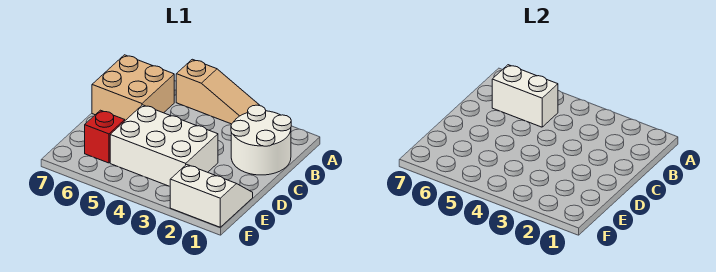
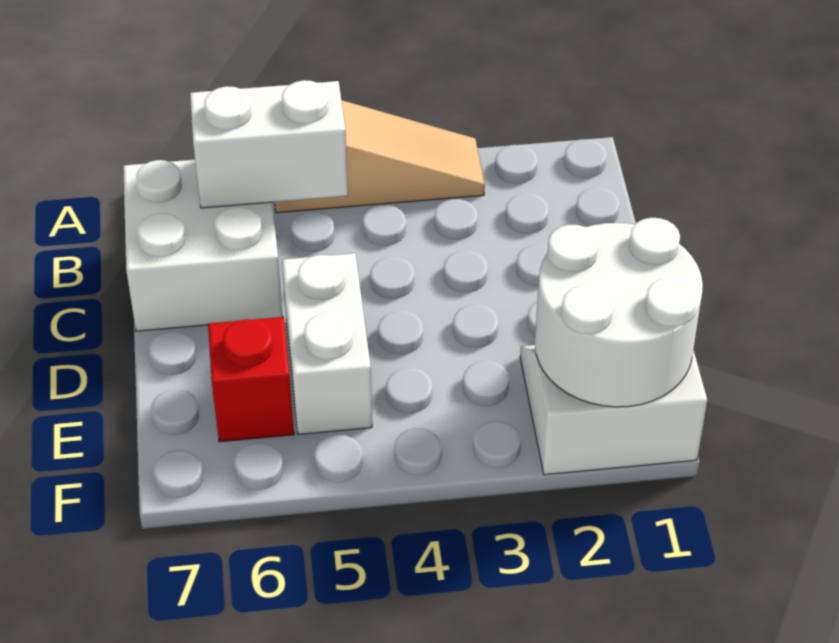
white 2x2 round brick [231,105,291,175] -> white 2x2 round brick moved to [535,218,703,407]
tan 2x2 brick [92,55,174,120] -> white 2x2 brick [123,160,283,331]
white 2x3 brick [110,105,218,186] -> white 1x2 brick [282,253,372,434]

